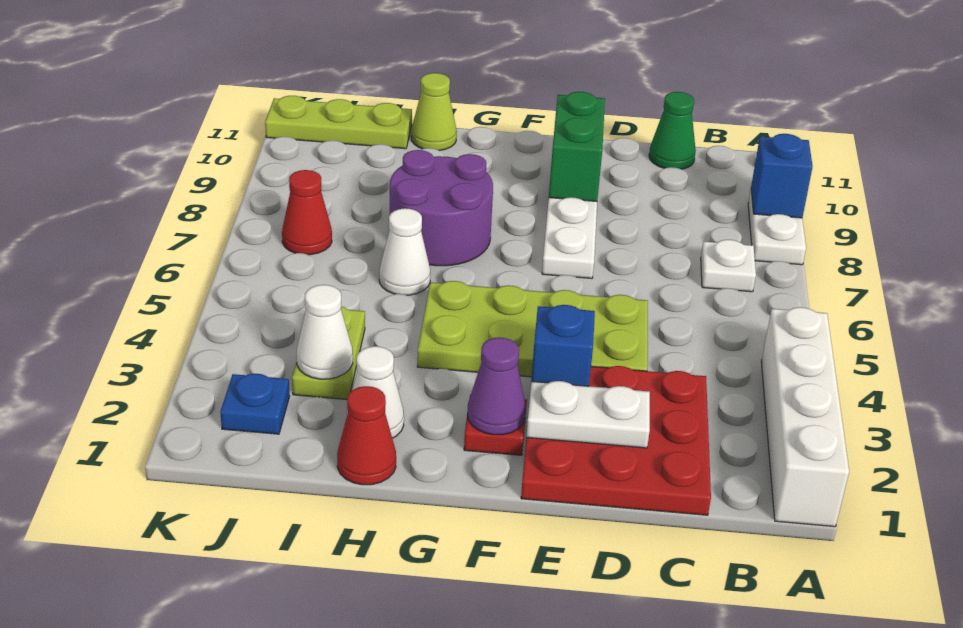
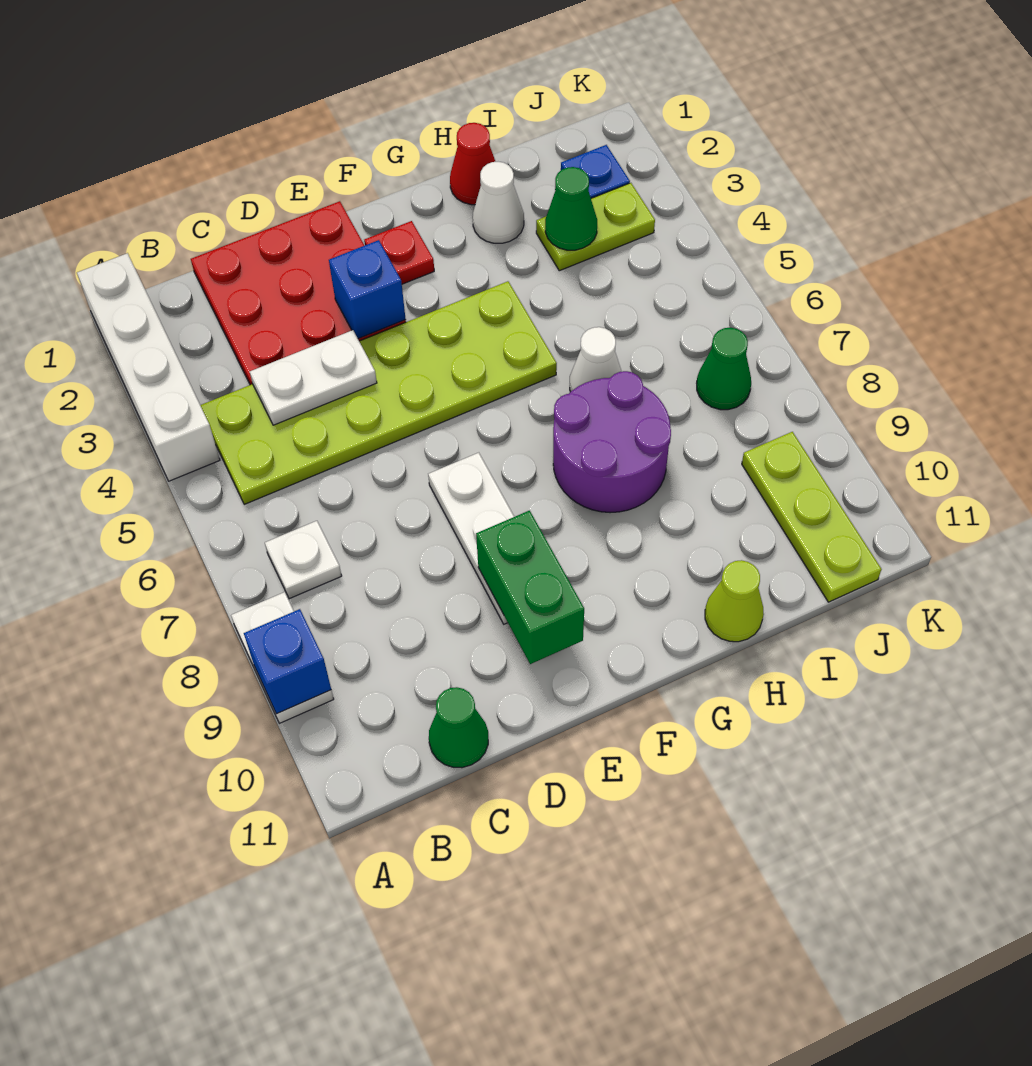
white 1x2 plate [526,381,650,448] -> white 1x2 plate moved to [250,330,377,425]
lime 2x4 plate [417,281,648,377] -> lime 2x6 plate [200,281,557,504]
purple 1x1 cone [467,337,526,435] -> none
lime 1x2 plate [292,306,365,400] -> lime 1x2 plate turned to [536,183,655,271]
white 1x1 cone [297,285,353,379] -> green 1x1 cone [545,167,597,250]
lime 1x3 plate [265,96,412,149] -> lime 1x3 plate turned to [742,432,882,602]
red 1x1 cone [282,170,332,255] -> green 1x1 cone [697,328,751,410]

